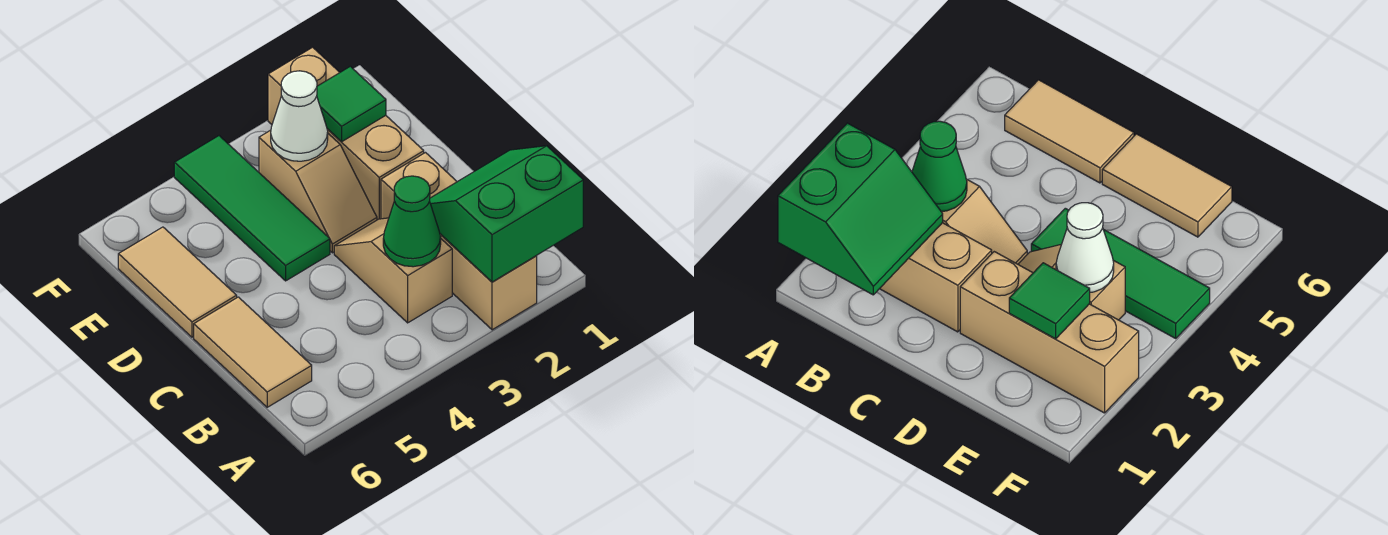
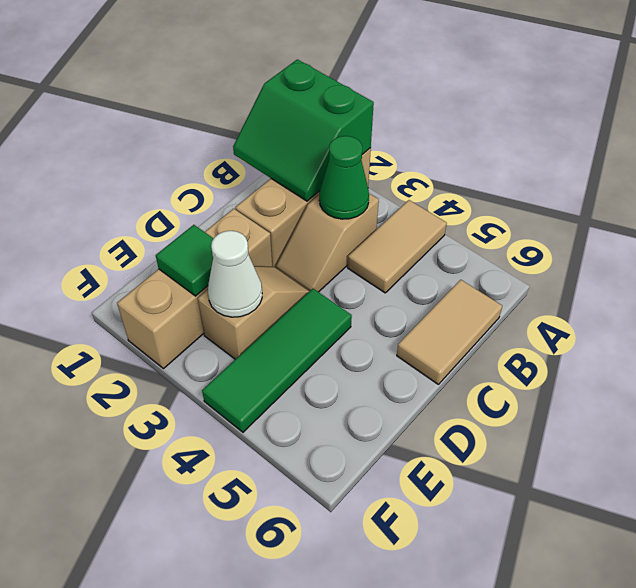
tan 1x2 tile [118,227,237,337] -> tan 1x2 tile moved to [348,200,447,293]

